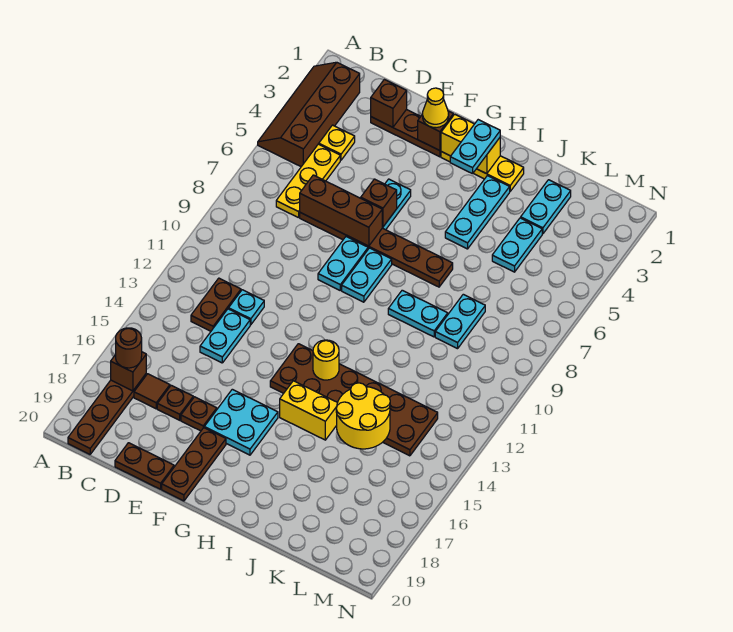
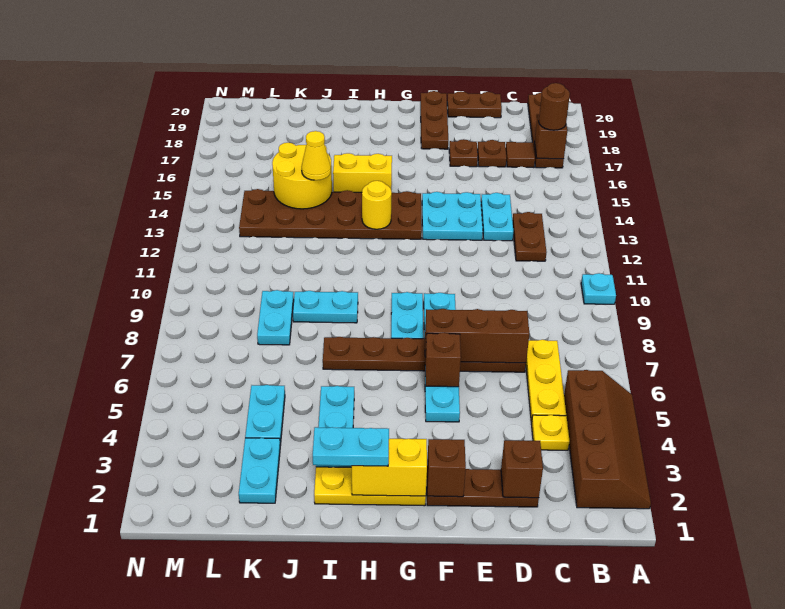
cyan 1x1 plate [229,290,264,325] -> cyan 1x1 plate moved to [581,273,616,304]
yellow 1x1 cone [423,88,449,128] -> yellow 1x1 cone moved to [302,131,331,180]
cyan 2x2 plate [204,389,278,455] -> cyan 2x2 plate moved to [422,192,483,240]
cyan 1x2 plate [450,120,500,174] -> cyan 1x2 plate turned to [313,427,389,466]

